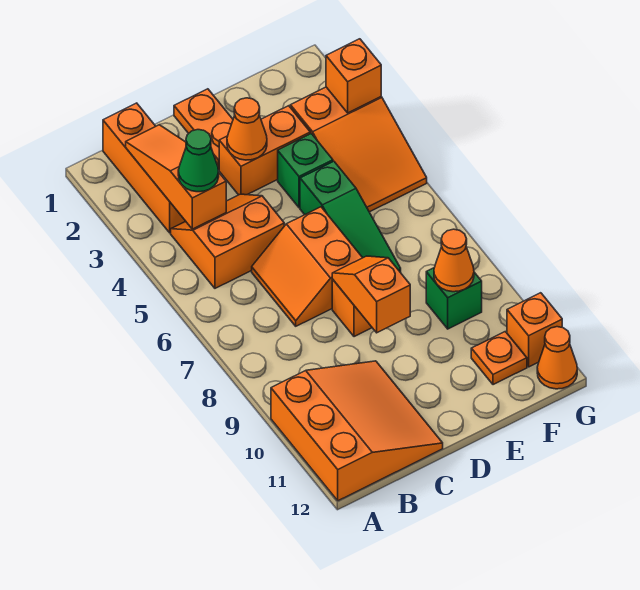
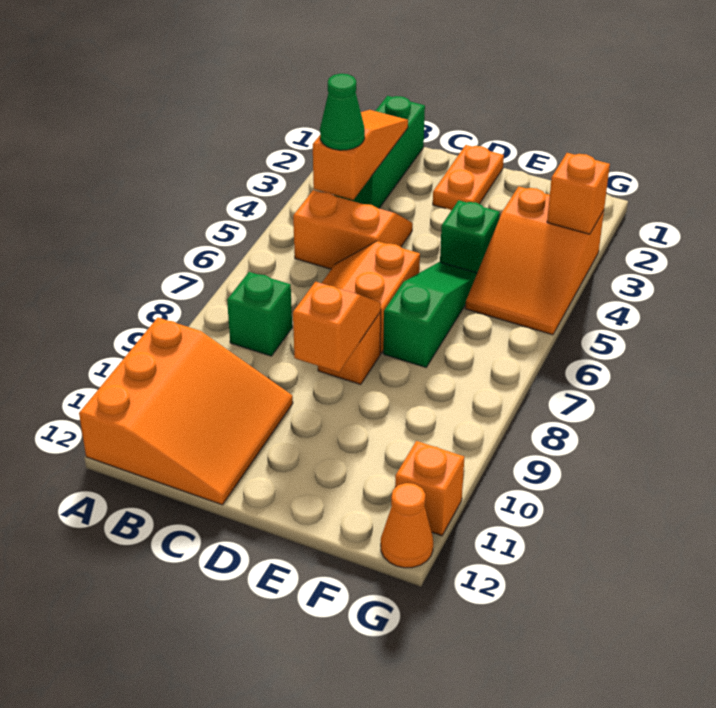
orange 1x3 brick [103,103,185,233] -> green 1x3 brick [334,96,425,208]
orange 1x2 brick [219,106,310,195] -> none
orange 1x1 cone [227,98,267,160] -> none
green 1x3 slope [300,161,401,273] -> green 1x3 slope turned to [383,262,477,367]
green 1x1 brick [426,268,482,329] -> green 1x1 brick moved to [227,272,292,356]
orange 1x1 cone [434,229,474,292] -> none
orange 1x1 plate [471,332,527,385] -> none

